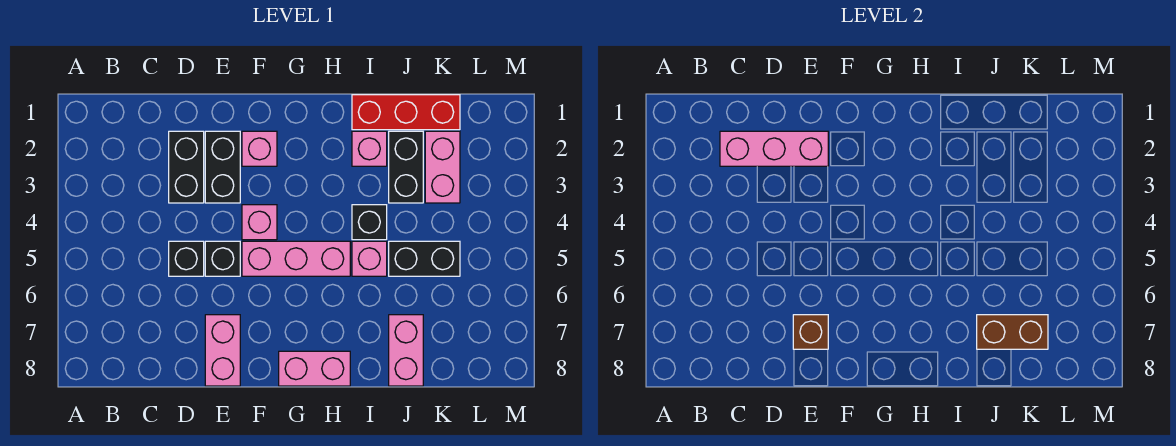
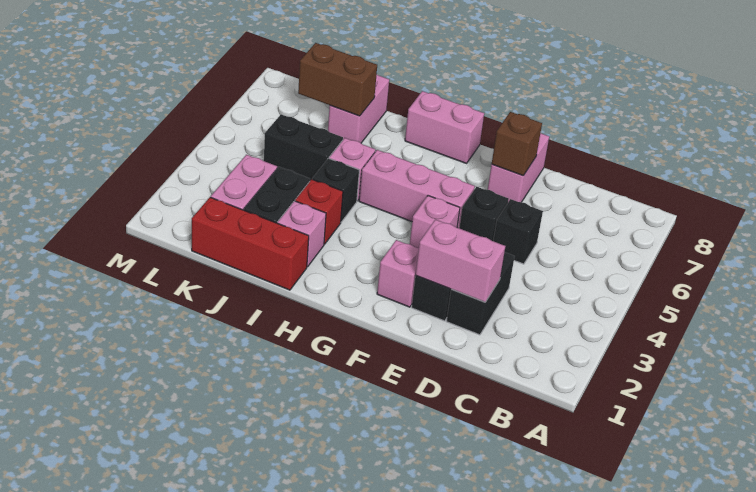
pink 1x3 brick [720,131,828,166] -> pink 1x2 brick [416,219,505,302]
none -> red 1x1 brick [295,179,343,244]

